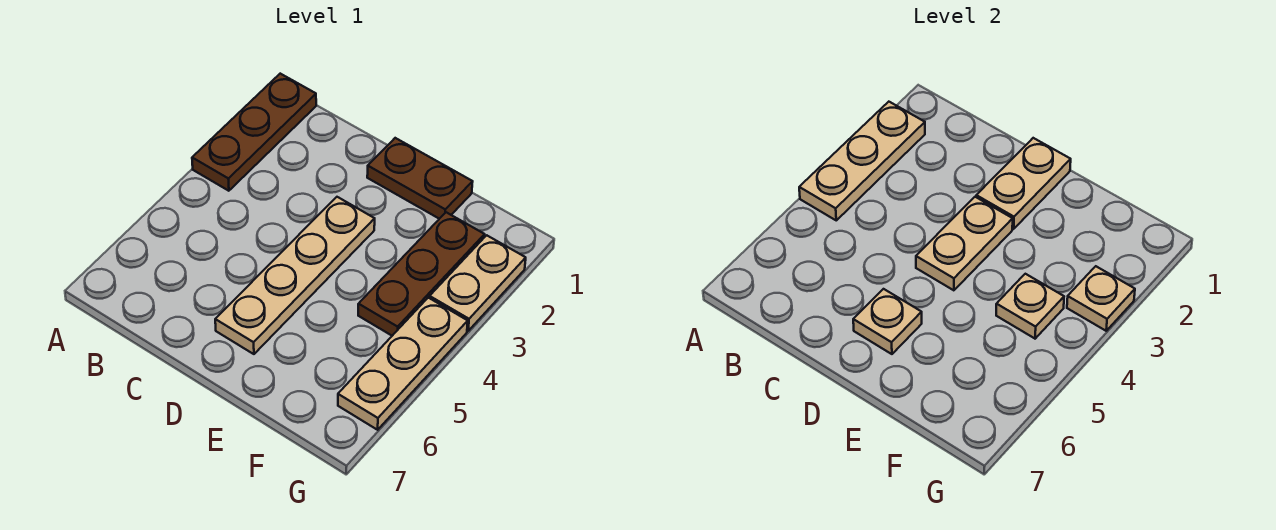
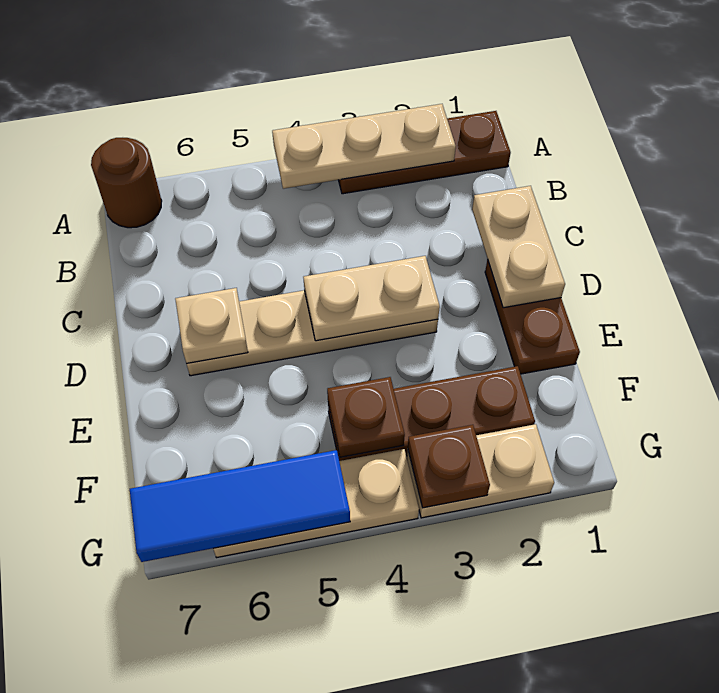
none -> brown 1x1 round brick [91,138,162,228]
tan 1x2 plate [976,138,1071,229] -> tan 1x2 plate turned to [472,186,565,308]
tan 1x1 plate [996,274,1064,339] -> brown 1x1 plate [327,377,405,457]
tan 1x1 plate [1067,266,1135,331] -> brown 1x1 plate [408,425,490,508]
none -> blue 1x3 tile [130,450,350,562]

